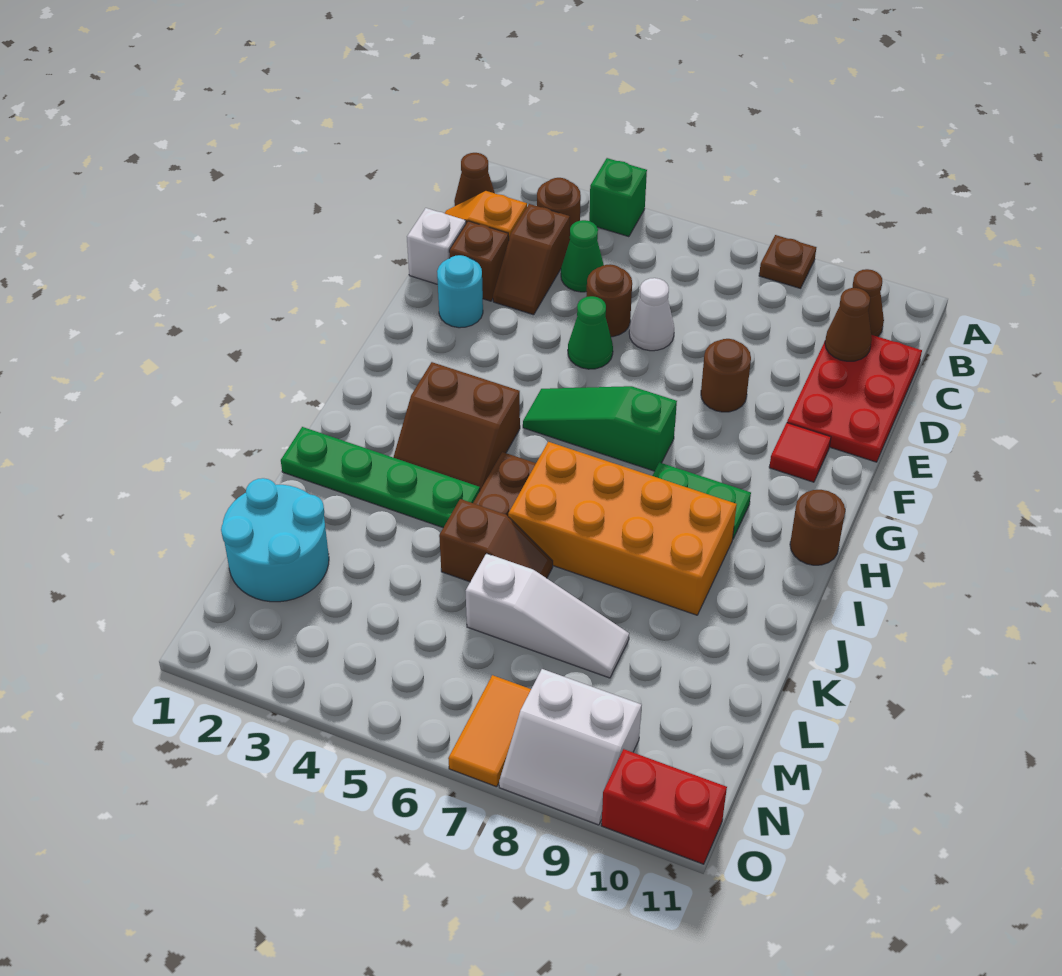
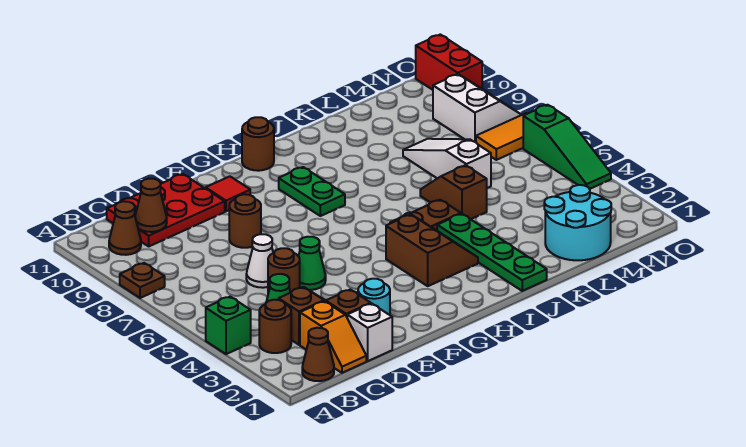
green 1x3 slope [523,386,677,471] -> green 1x3 slope moved to [523,105,611,189]
orange 2x4 brick [508,442,737,615] -> none

